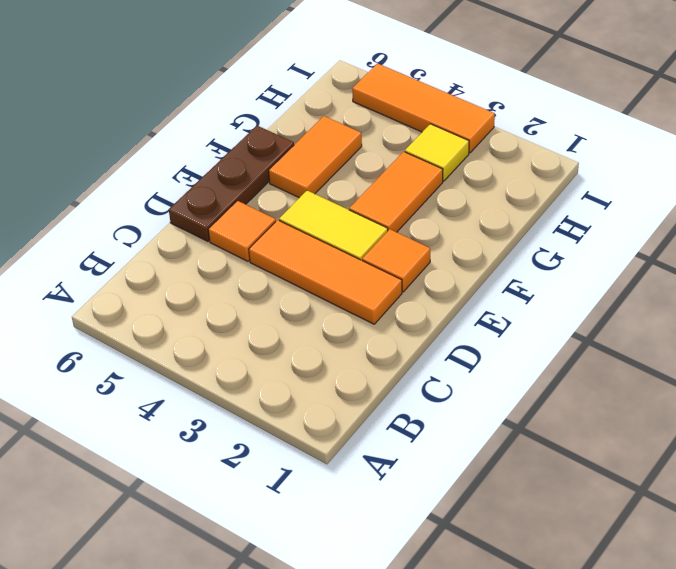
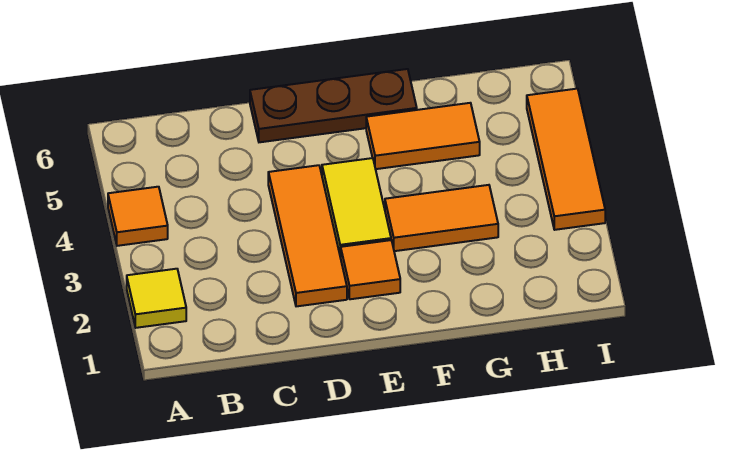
orange 1x1 tile [208,201,276,261] -> orange 1x1 tile moved to [108,187,168,246]
yellow 1x1 tile [405,124,469,181] -> yellow 1x1 tile moved to [127,269,186,328]

